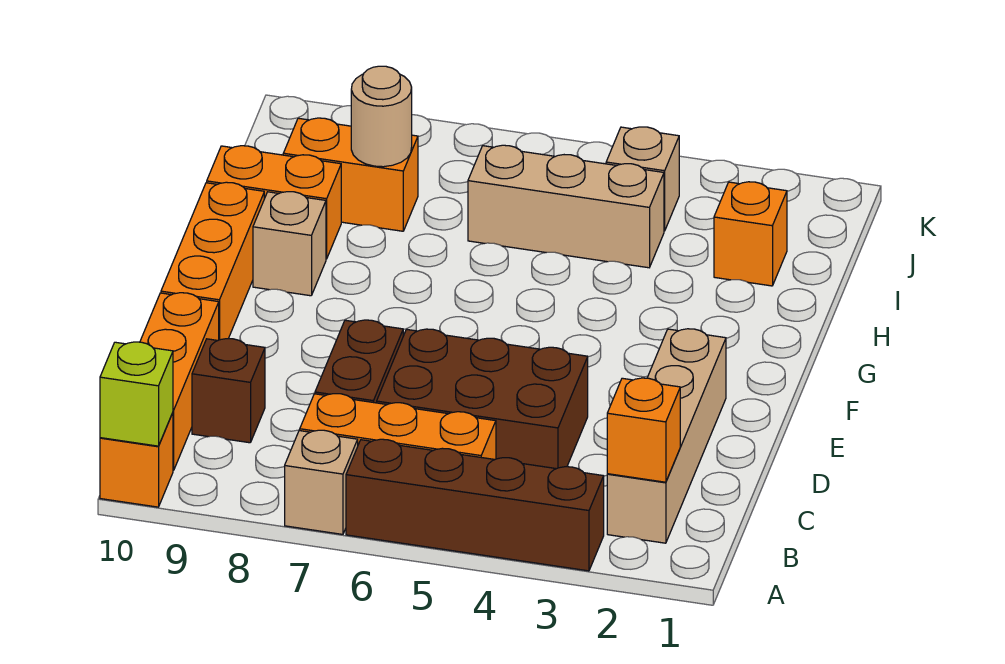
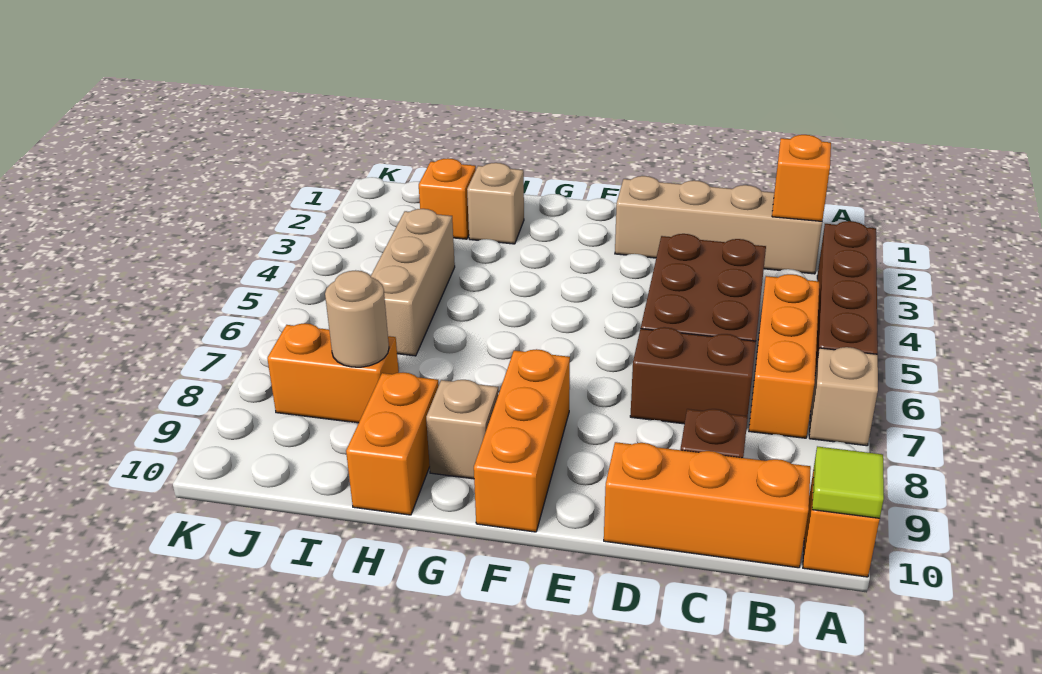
lime 1x1 brick [100,342,173,446] -> lime 1x1 tile [812,446,884,518]
orange 1x3 brick [161,182,264,340] -> orange 1x3 brick turned to [474,349,570,532]
orange 1x2 brick [283,118,418,231] -> orange 1x2 brick turned to [267,323,399,423]
tan 1x1 brick [606,127,679,231] -> tan 1x1 brick moved to [467,163,524,244]

